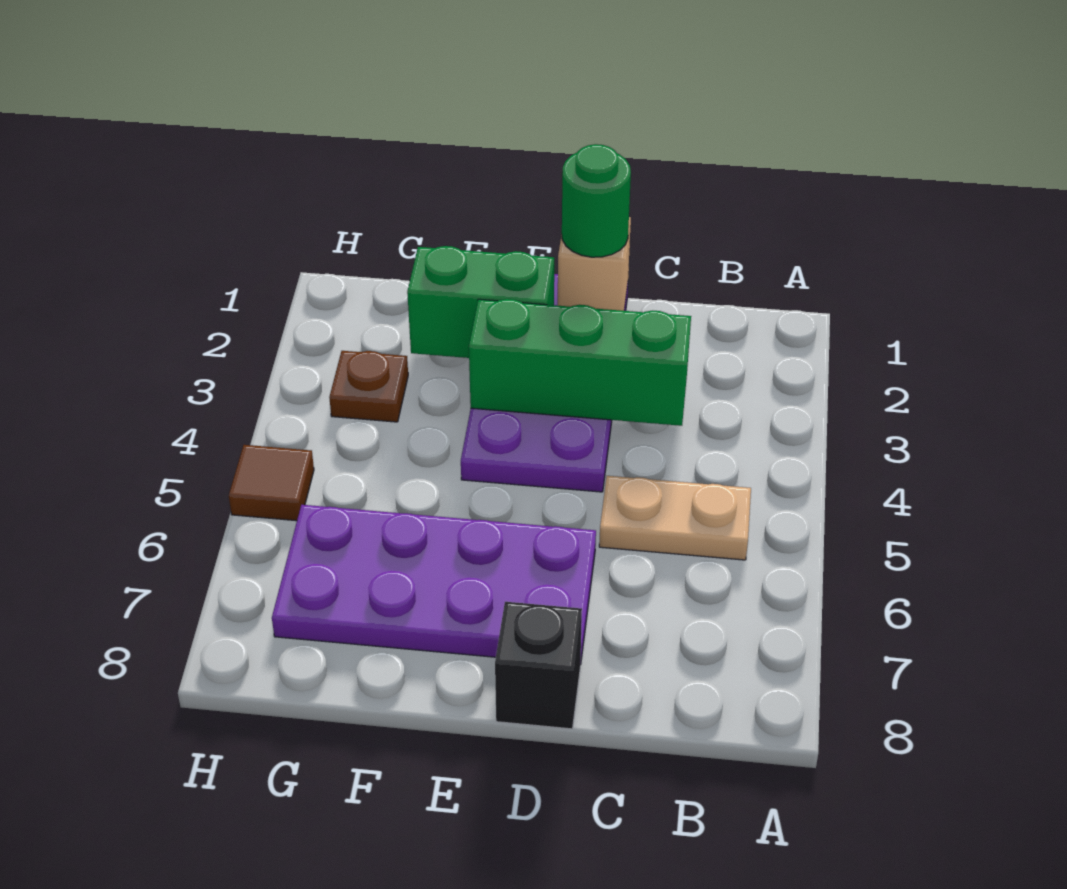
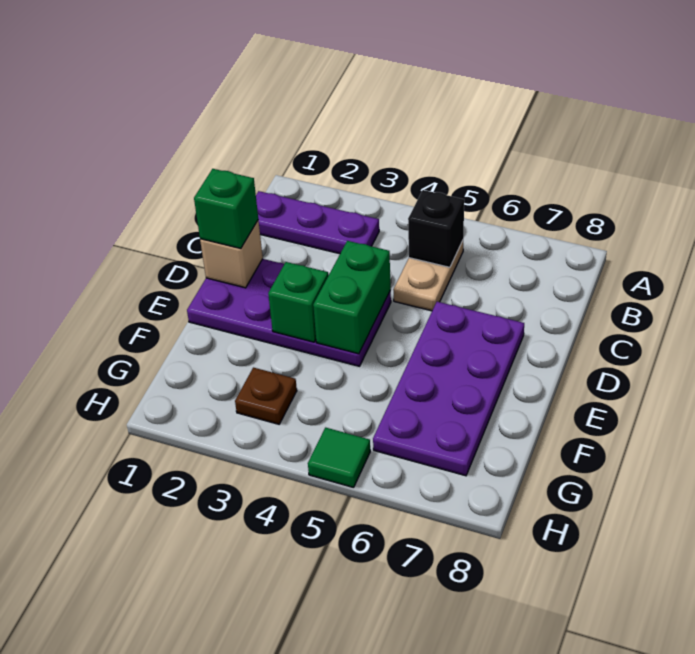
none -> purple 1x3 plate [256,191,379,254]
green 1x3 brick [469,299,691,426] -> green 1x1 brick [268,262,328,342]
green 1x1 round brick [562,144,631,257] -> green 1x1 brick [194,169,258,249]
black 1x1 brick [495,602,582,729] -> black 1x1 brick moved to [408,190,464,267]
green 1x2 brick [407,246,554,358] -> green 1x2 brick moved to [313,241,391,354]
brown 1x1 tile [229,445,314,521] -> green 1x1 tile [308,428,370,488]

